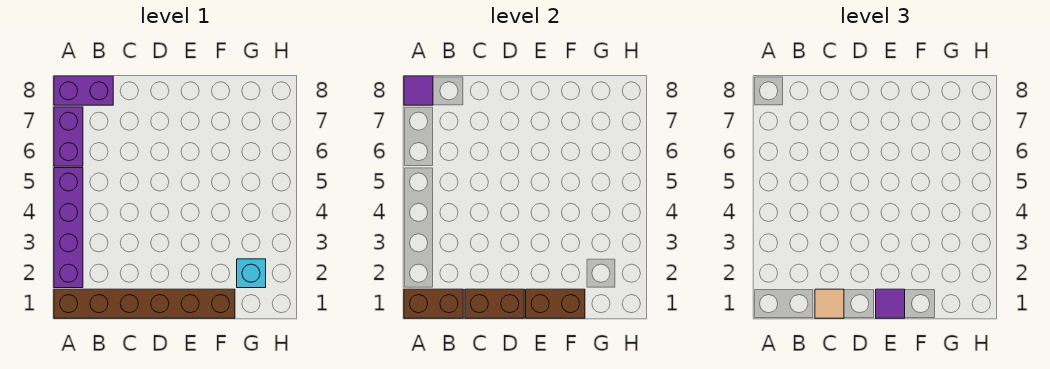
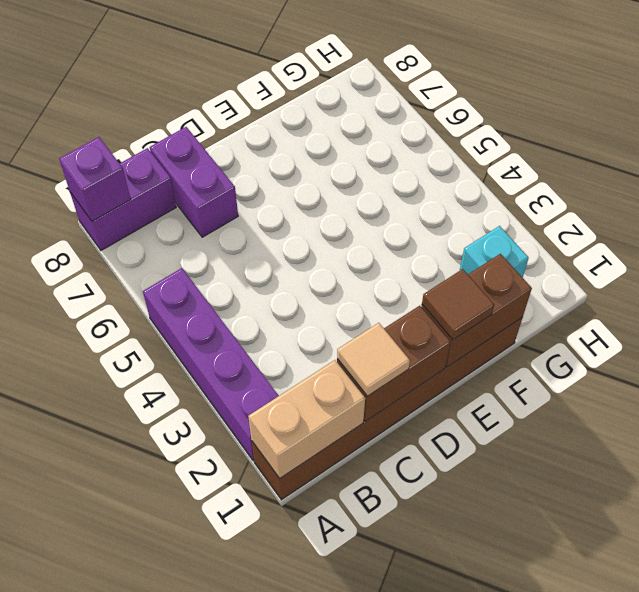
brown 1x2 brick [404,289,463,318] -> tan 1x2 brick [248,360,365,478]
purple 1x2 brick [54,107,83,166] -> purple 1x2 brick moved to [150,127,238,237]
purple 1x1 tile [404,76,433,105] -> purple 1x1 brick [59,137,131,221]
purple 1x1 tile [876,289,905,318] -> brown 1x1 tile [422,269,494,340]

